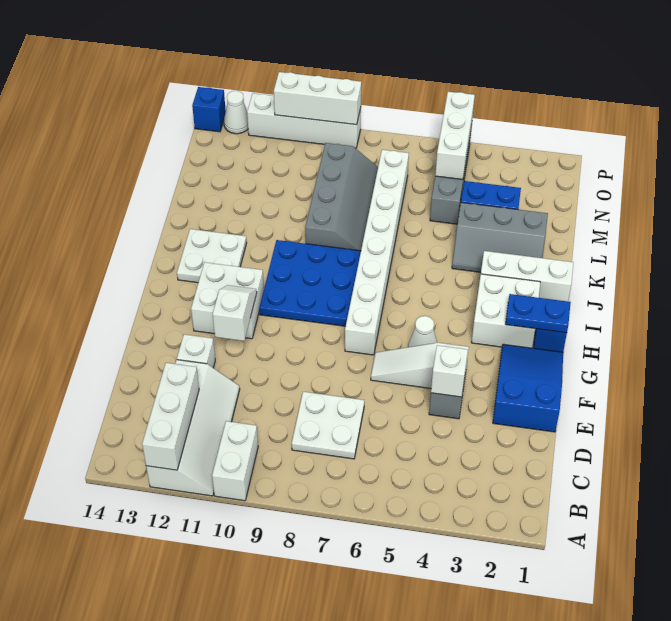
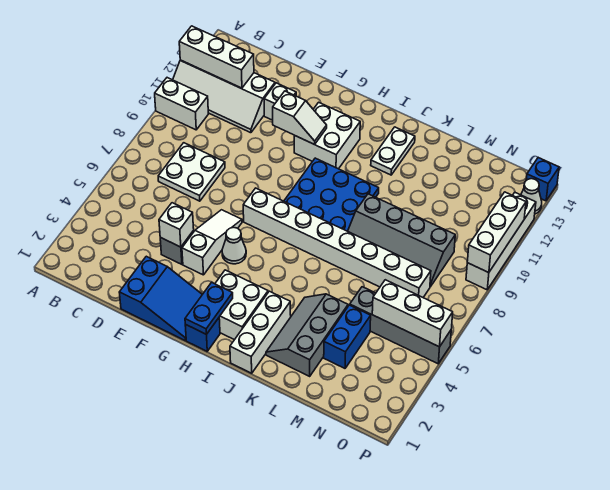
white 2x2 plate [177,229,247,283] -> white 1x2 plate [371,127,415,175]

